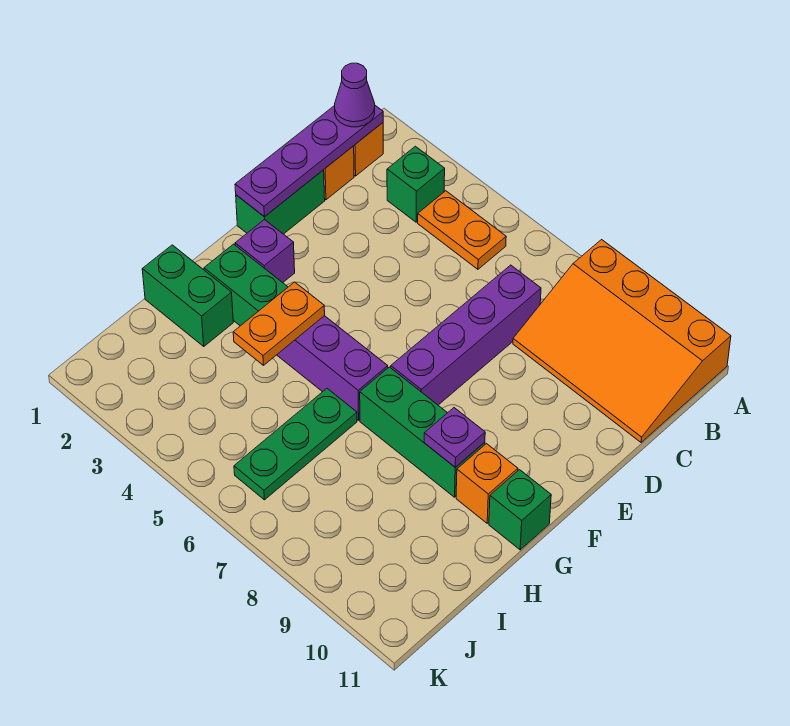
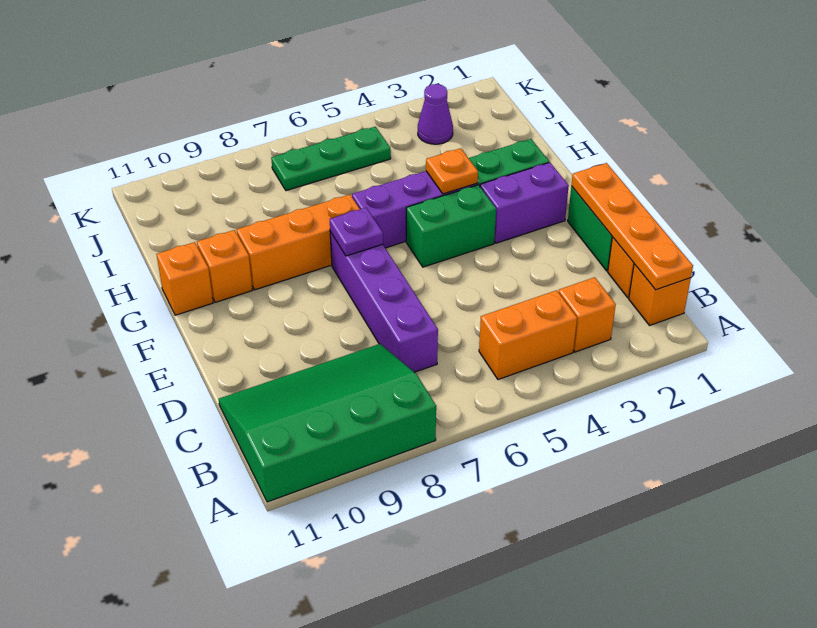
orange 3x4 slope [513,240,731,442] -> green 3x4 slope [219,344,436,502]
purple 1x4 plate [235,106,383,217] -> orange 1x4 plate [571,163,693,290]
purple 1x1 cone [335,63,375,127] -> purple 1x1 cone moved to [418,84,453,144]
green 1x1 brick [387,146,445,222] -> orange 1x1 brick [559,277,616,352]
orange 1x2 plate [418,191,506,269] -> orange 1x2 brick [479,290,577,380]
purple 1x1 brick [235,219,295,283] -> purple 1x2 brick [480,162,569,243]
orange 1x2 plate [233,282,325,365] -> orange 1x1 plate [426,148,478,194]
green 1x3 brick [360,367,485,497] -> orange 1x3 brick [237,194,360,290]
purple 1x1 plate [424,408,485,467] -> purple 1x1 plate moved to [330,208,383,256]
green 1x1 brick [489,470,551,550] -> orange 1x1 brick [157,242,213,315]
green 1x2 brick [142,245,233,346] -> green 1x2 brick moved to [406,185,496,267]
green 1x3 plate [234,389,357,500] -> green 1x3 plate turned to [271,127,391,191]

